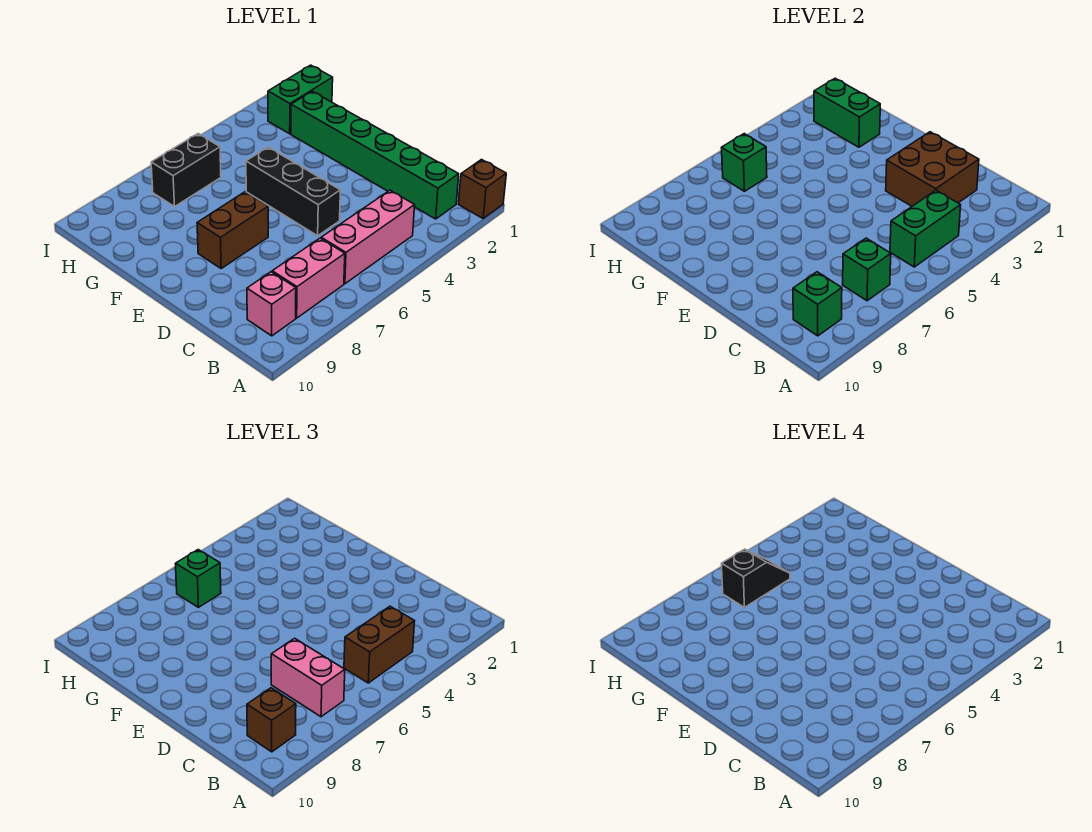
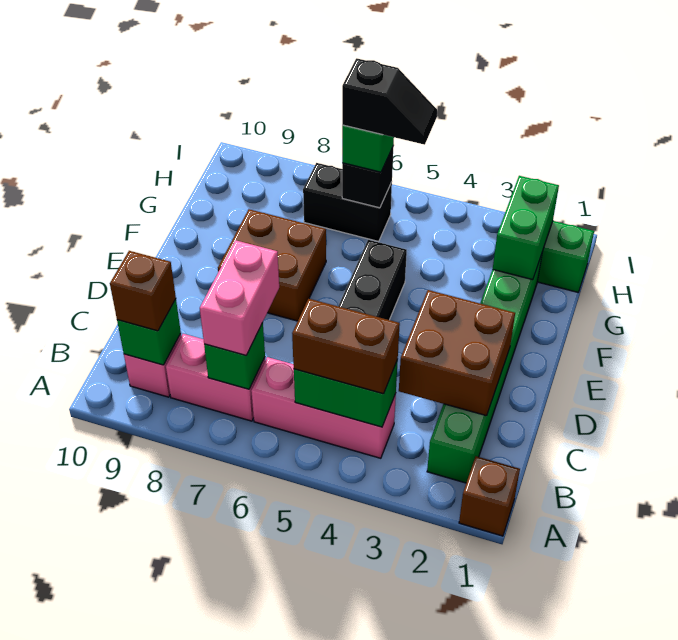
brown 1x2 brick [197,192,268,268] -> brown 2x2 brick [218,209,326,321]
green 1x1 brick [721,134,767,191] -> black 1x1 brick [342,147,393,208]

